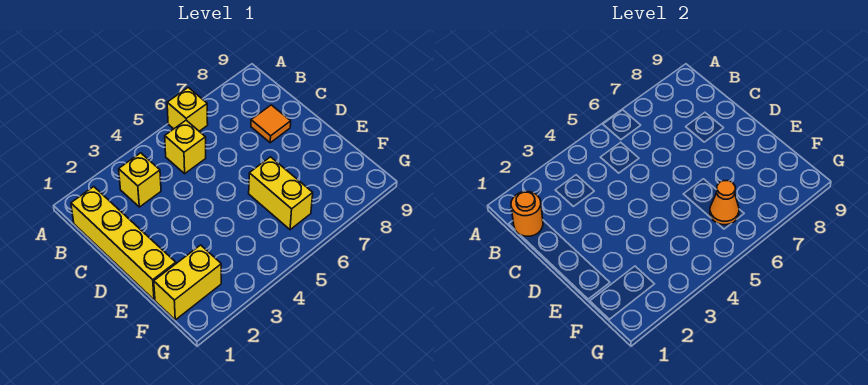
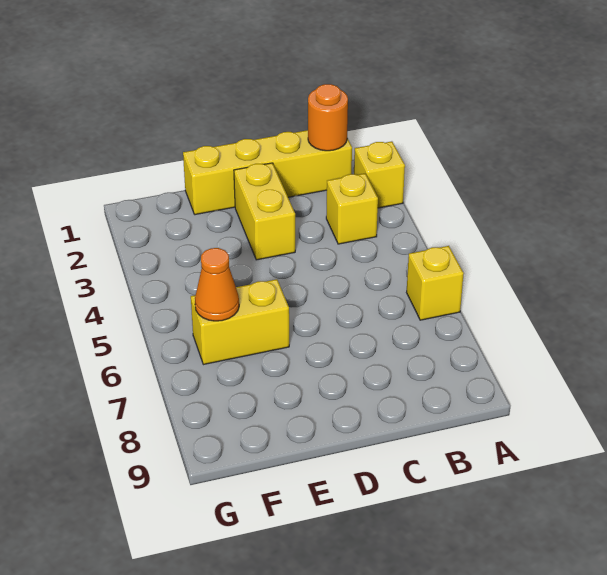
yellow 1x1 brick [165,120,206,174] -> yellow 1x1 brick moved to [354,141,405,208]
orange 1x1 tile [251,105,291,143] -> none
yellow 1x2 brick [154,245,221,320] -> yellow 1x2 brick moved to [234,163,295,260]

